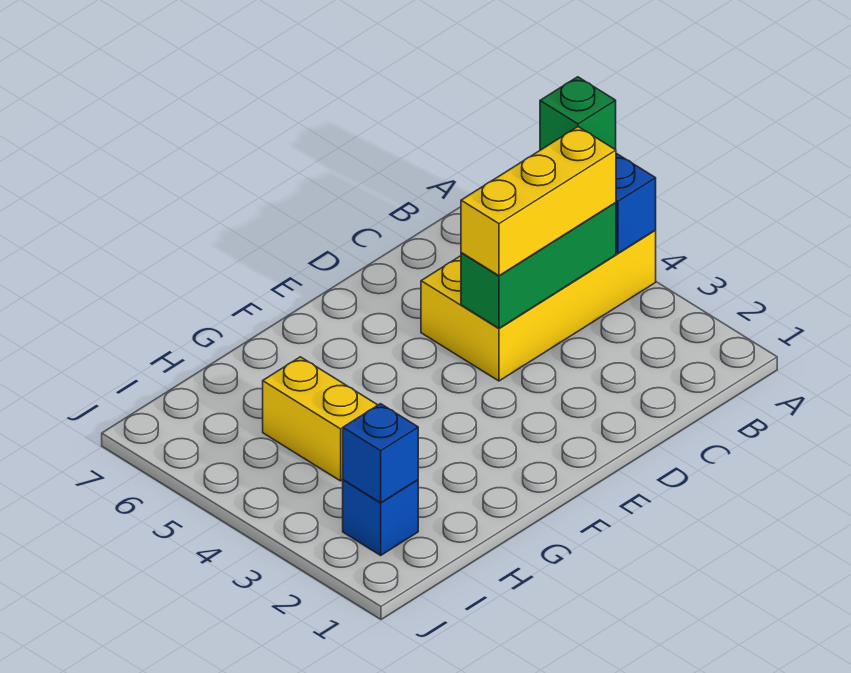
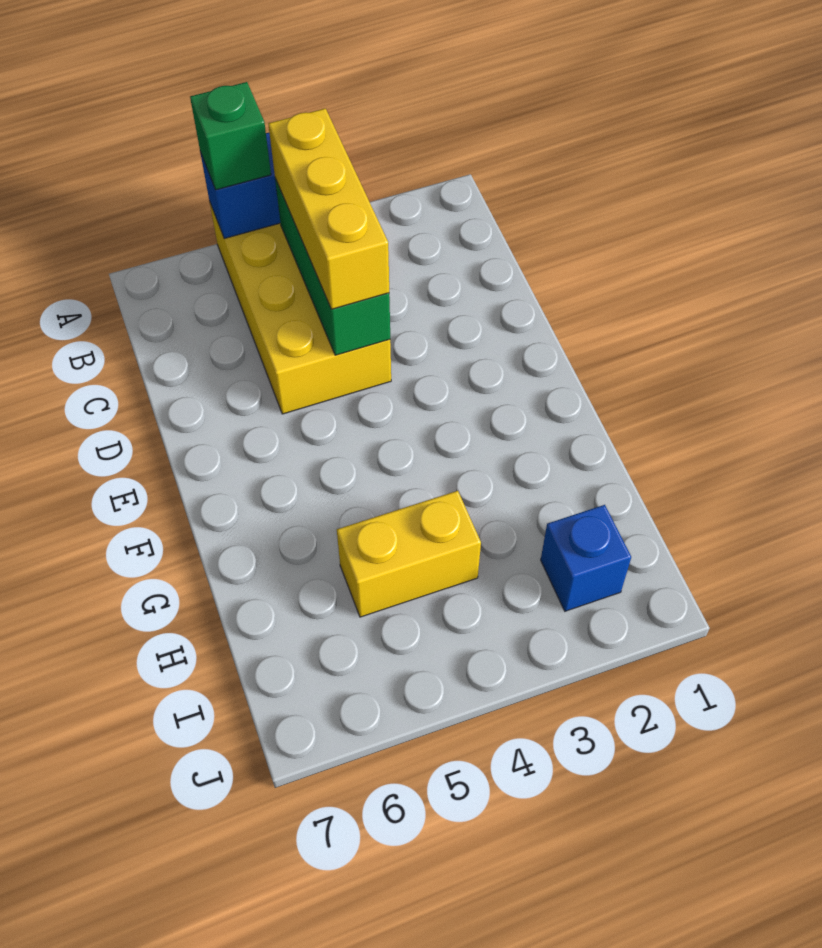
blue 1x1 brick [343,404,418,503] -> none

